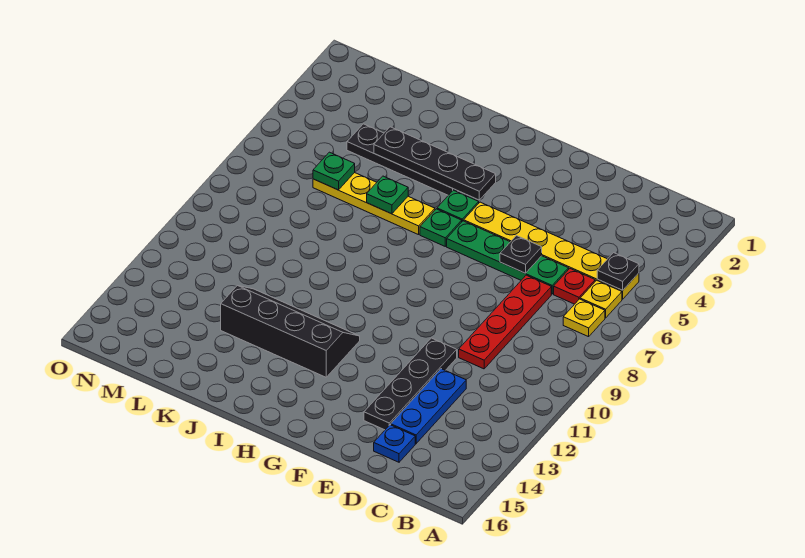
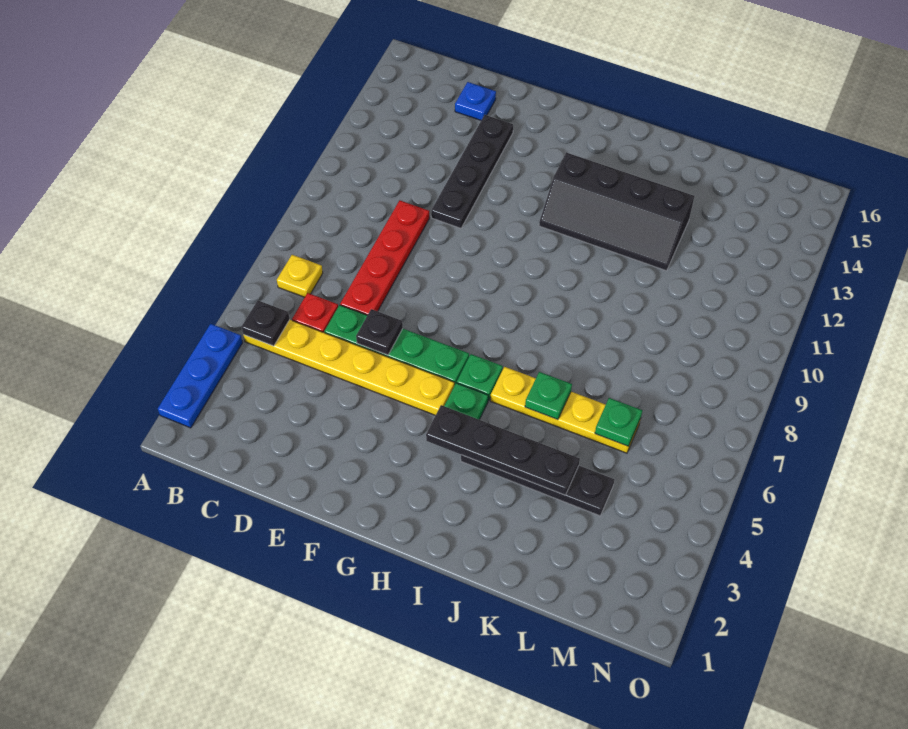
yellow 1x1 plate [580,280,622,318] -> none
blue 1x3 plate [391,369,466,444] -> blue 1x3 plate moved to [158,324,243,428]

